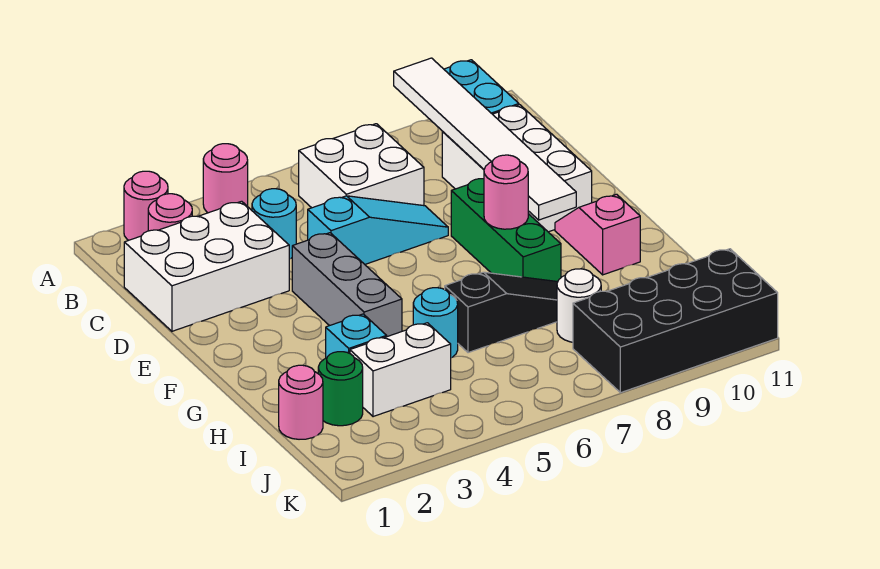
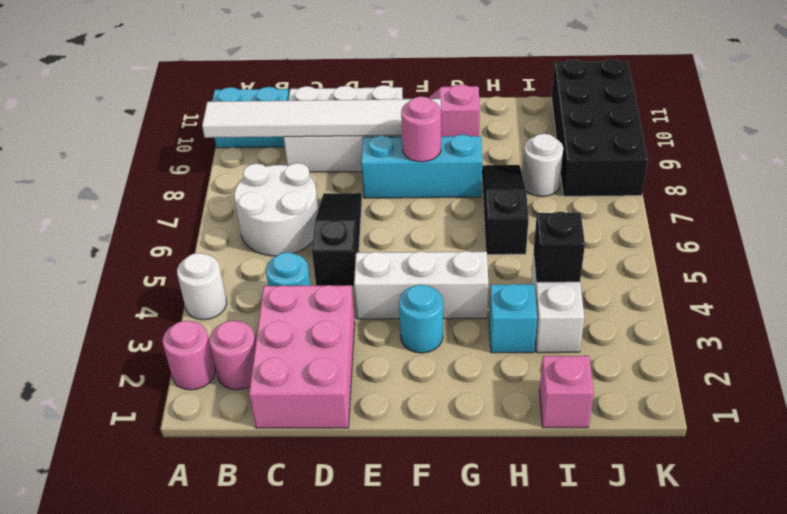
pink 1x1 round brick [203,144,248,213] -> white 1x1 round brick [177,253,227,320]
white 2x2 brick [299,124,424,208] -> white 2x2 round brick [234,163,318,256]
white 2x3 brick [124,201,289,331] -> pink 2x3 brick [249,285,355,428]
cyan 1x3 slope [308,196,448,264] -> black 1x3 slope [312,193,362,286]
grey 1x3 brick [292,233,402,337] -> white 1x3 brick [354,251,488,319]
green 1x3 brick [451,179,561,282] -> cyan 1x3 brick [361,134,482,198]
cyan 1x1 round brick [413,288,458,358] -> cyan 1x1 round brick moved to [399,285,443,353]
pink 1x1 round brick [279,365,323,439] -> pink 1x1 brick [539,356,594,428]
green 1x1 round brick [318,352,363,426] -> none
none -> black 1x1 brick [534,212,585,282]

